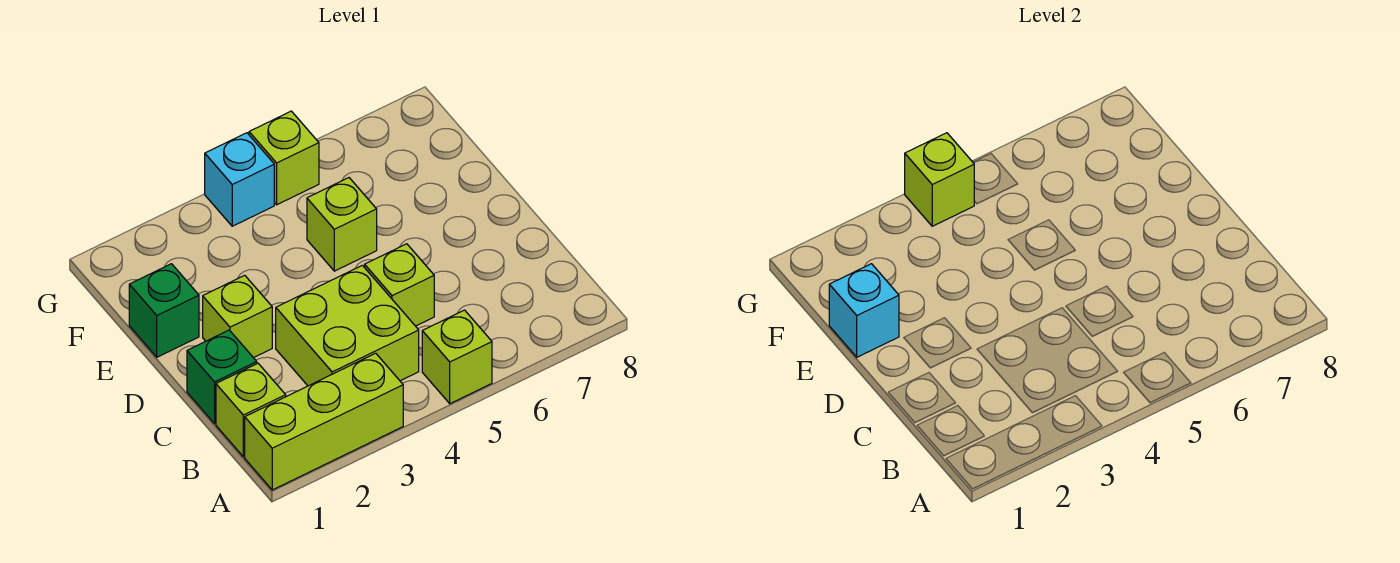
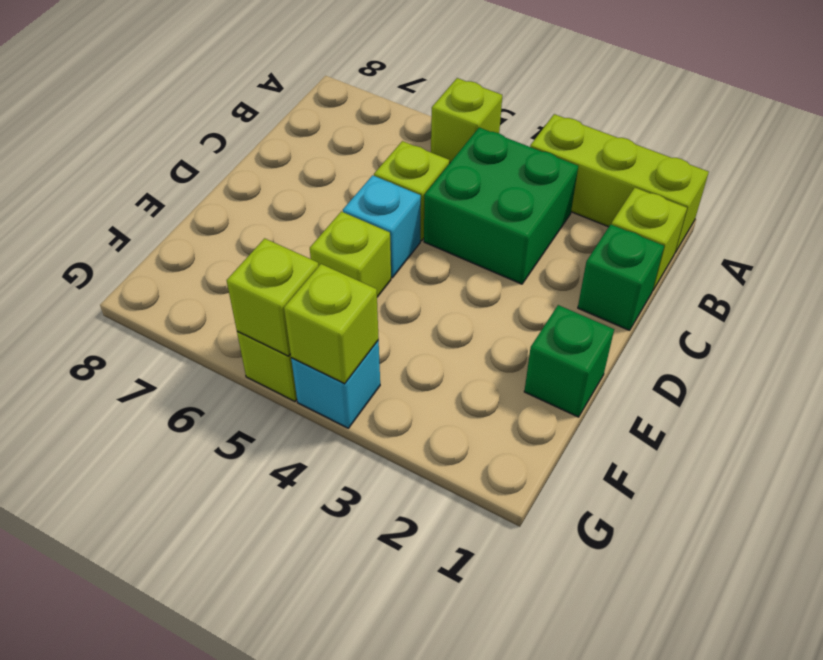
lime 2x2 brick [276,265,419,386] -> green 2x2 brick [424,128,578,284]
lime 1x1 brick [203,275,272,358] -> lime 1x1 brick moved to [227,238,319,356]
cyan 1x1 brick [829,264,899,357] -> cyan 1x1 brick moved to [343,175,421,278]

